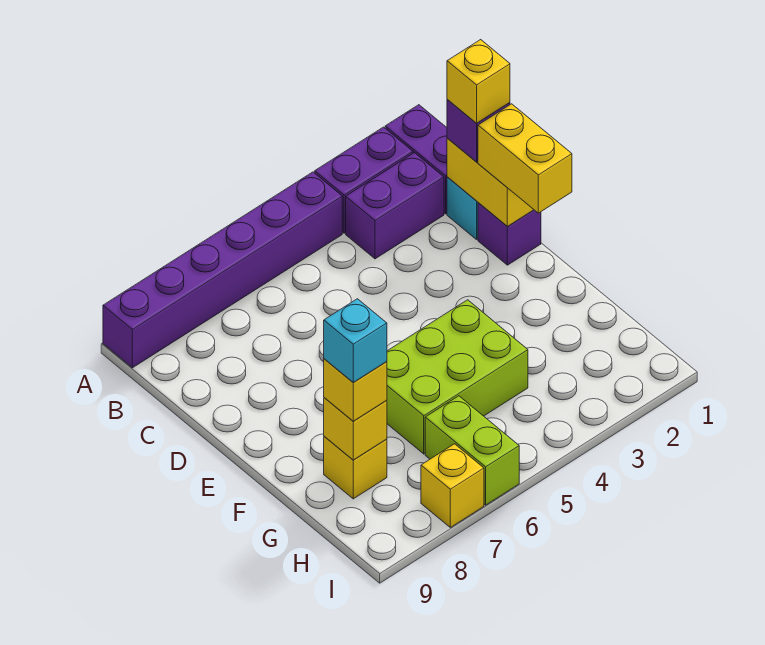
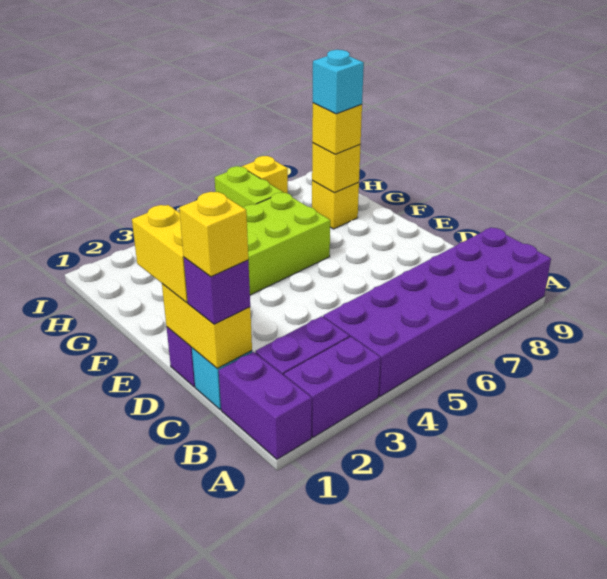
purple 1x6 brick [103,172,342,368] -> purple 2x6 brick [323,227,551,396]

